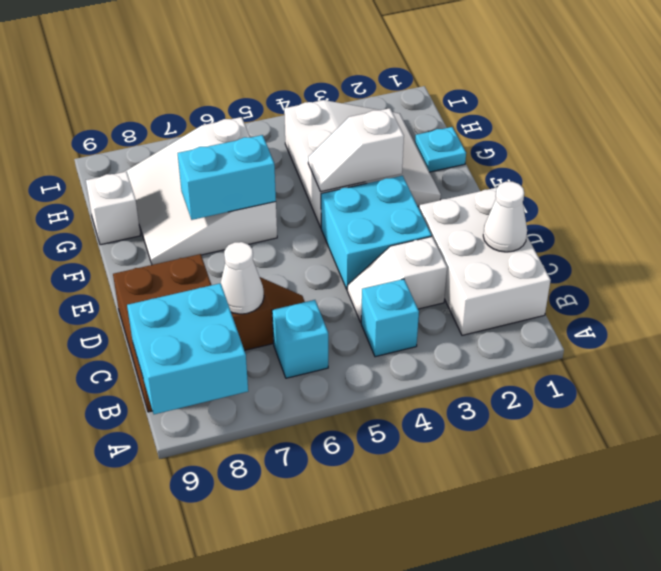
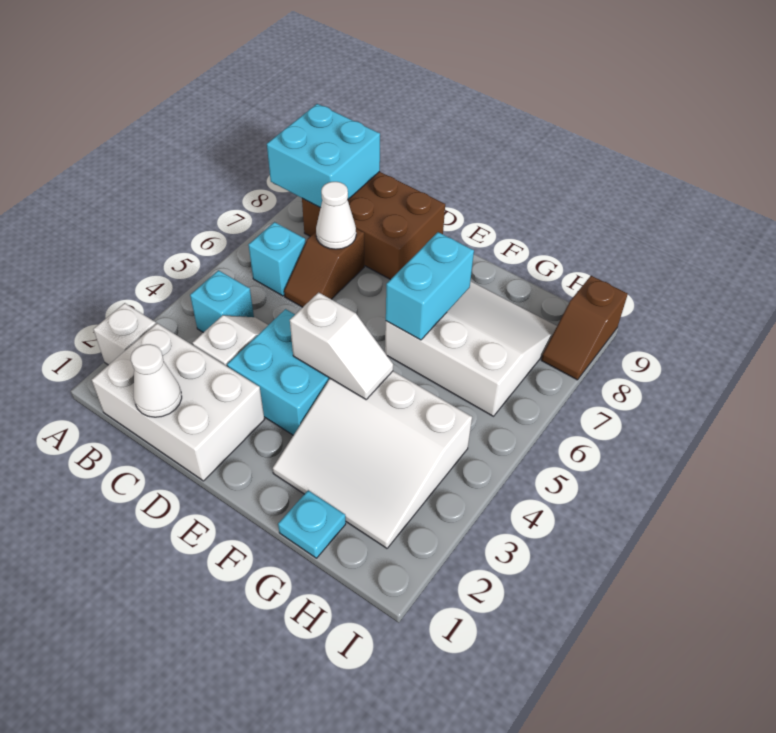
white 1x2 slope [308,108,404,192] -> white 1x2 slope turned to [290,292,393,399]
white 1x1 brick [86,172,141,245] -> white 1x1 brick moved to [93,303,156,365]
none -> brown 1x2 slope [541,276,628,380]

